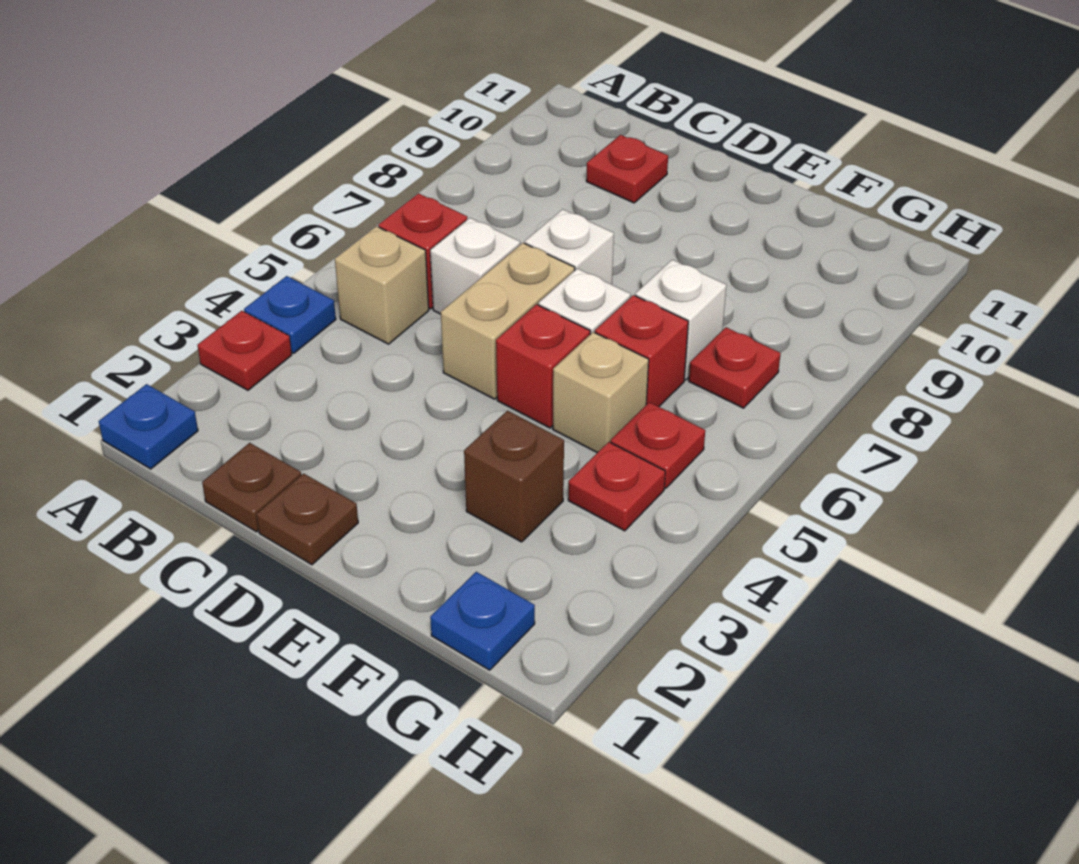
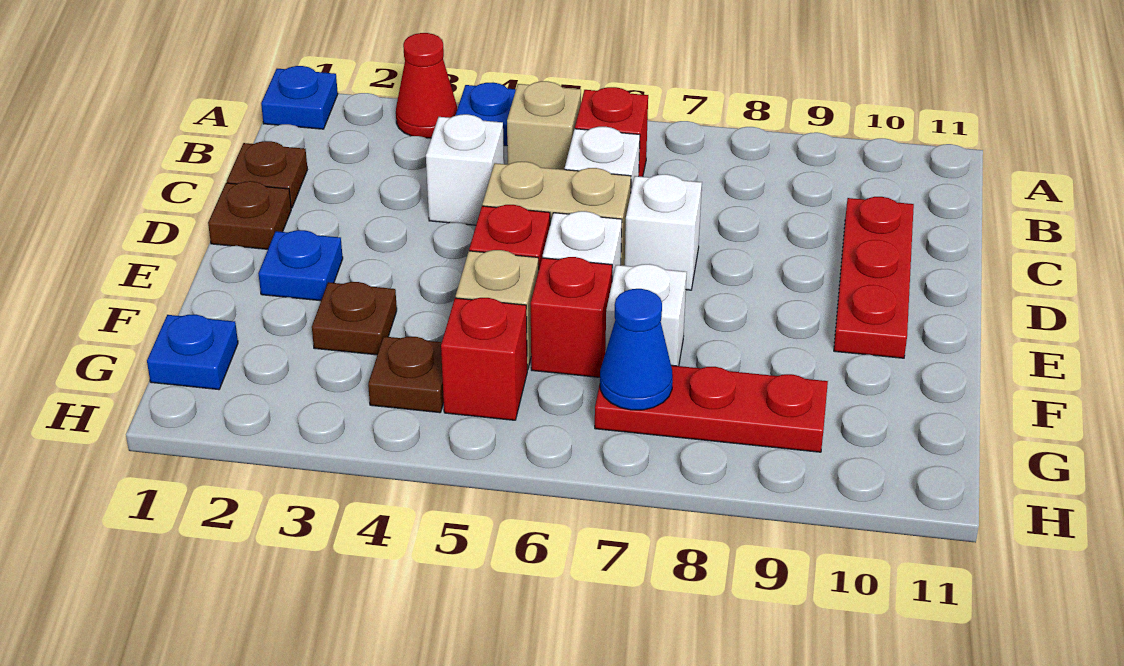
red 1x1 plate [197,311,292,390] -> red 1x1 cone [396,33,457,138]
none -> white 1x1 brick [426,114,504,225]
red 1x1 plate [586,135,668,203] -> red 1x3 plate [834,197,914,358]
none -> blue 1x1 plate [258,230,343,301]
brown 1x1 brick [464,411,564,542] -> brown 1x1 plate [312,282,397,355]
red 1x1 plate [568,442,665,531] -> brown 1x1 plate [368,337,444,413]
red 1x1 plate [611,402,705,488] -> red 1x1 brick [441,298,527,420]
red 1x1 plate [689,327,781,408] -> red 1x3 plate [595,365,828,452]
none -> blue 1x1 cone [600,289,673,410]

